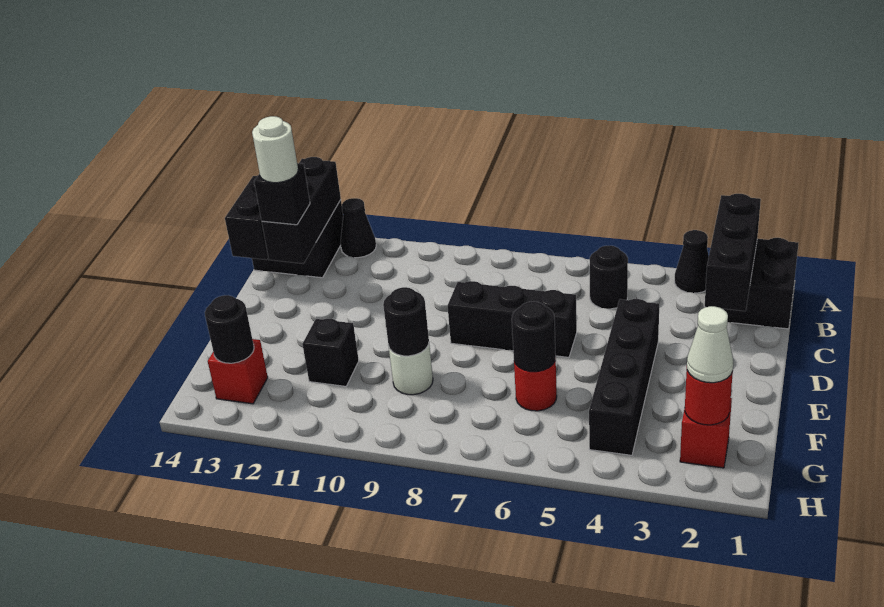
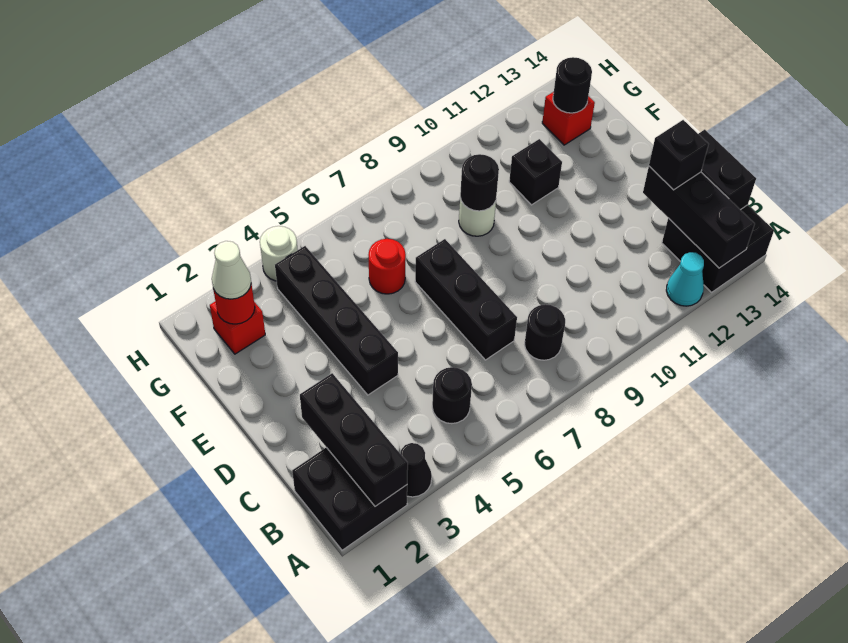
black 1x1 cone [340,198,376,258] -> cyan 1x1 cone [666,252,704,306]
white 1x1 round brick [252,116,298,183] -> white 1x1 round brick moved to [260,226,298,281]
black 1x3 brick [447,281,577,357] -> black 1x3 brick turned to [415,239,517,360]
black 1x1 round brick [512,302,556,372] -> black 1x1 round brick moved to [525,304,565,360]

